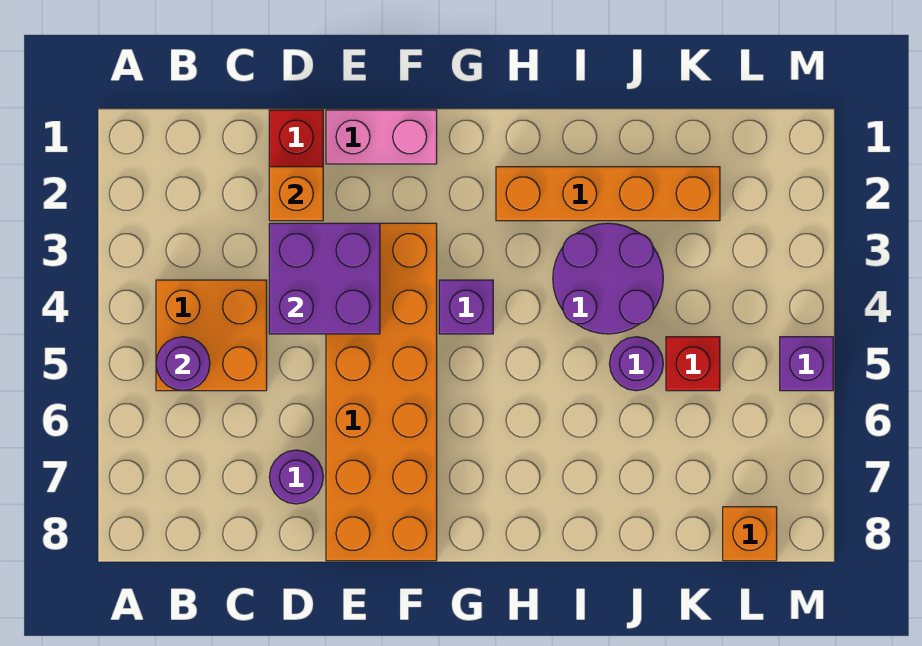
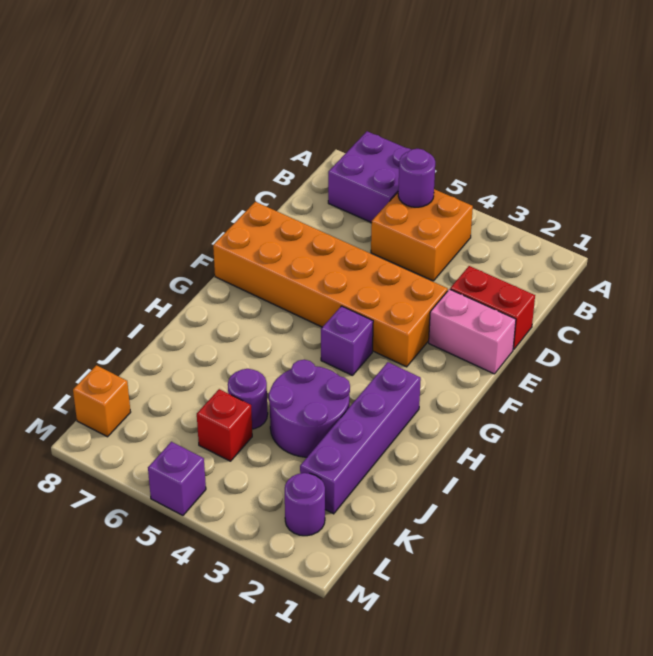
orange 1x1 brick [269,167,323,221] -> none
purple 2x2 brick [269,223,380,334] -> purple 2x2 brick moved to [328,131,411,223]
purple 1x1 round brick [269,450,323,504] -> purple 1x1 round brick moved to [285,473,325,536]
pink 1x2 brick [326,110,437,164] -> pink 1x2 brick turned to [429,289,516,374]
orange 1x4 brick [496,167,720,221] -> purple 1x4 brick [300,362,421,514]

